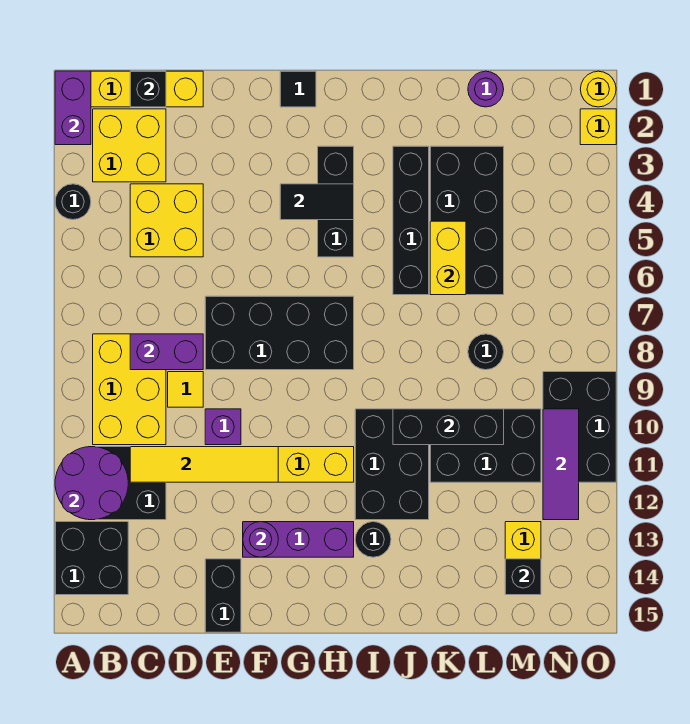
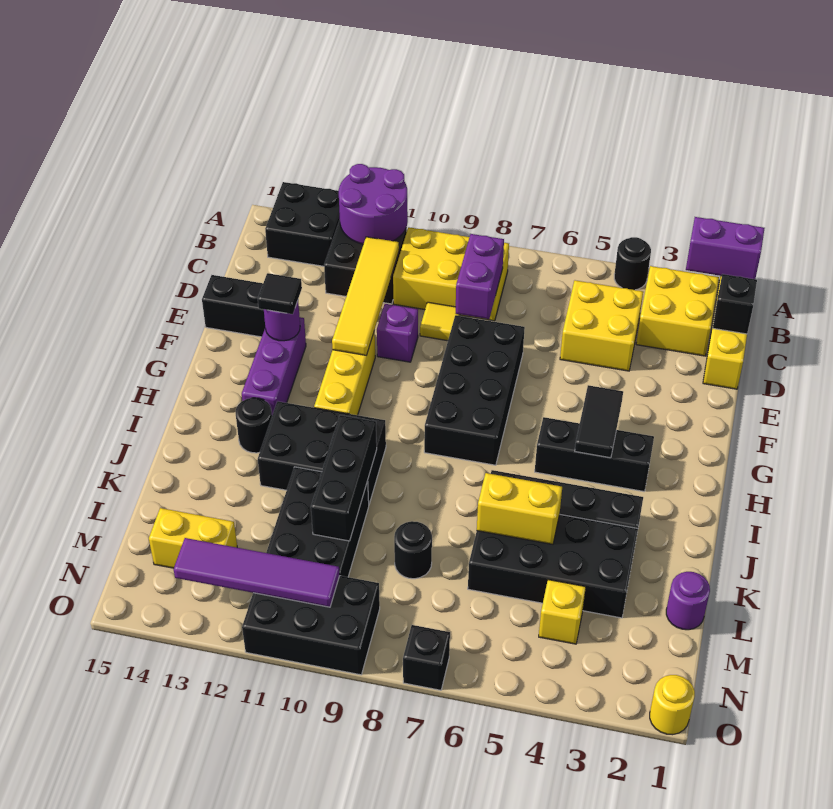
black 1x1 tile [280,71,316,107] -> black 1x1 tile moved to [258,273,302,314]
black 1x1 brick [505,559,541,595] -> black 1x1 brick moved to [403,625,450,690]
purple 1x3 tile [543,409,579,520] -> purple 1x4 tile [174,538,340,607]
yellow 1x1 brick [580,109,616,145] -> yellow 1x1 brick moved to [539,580,586,644]

